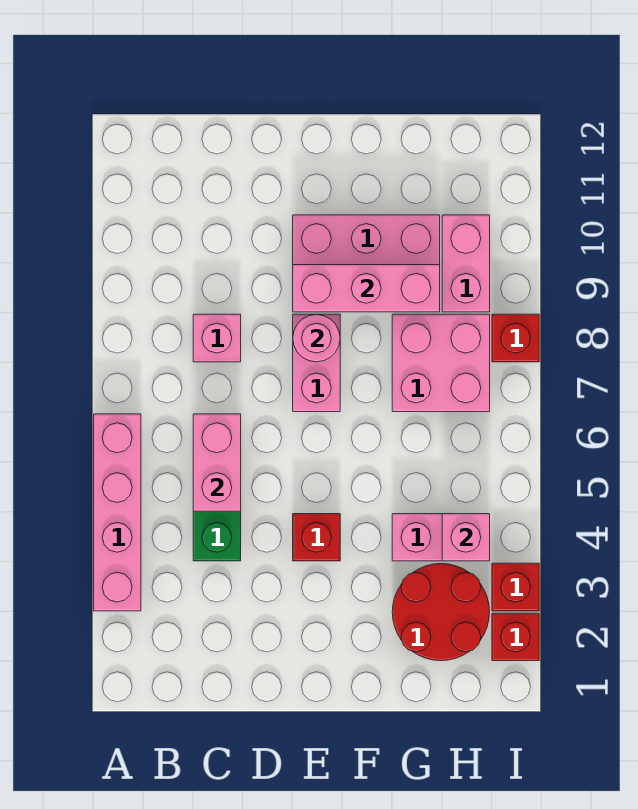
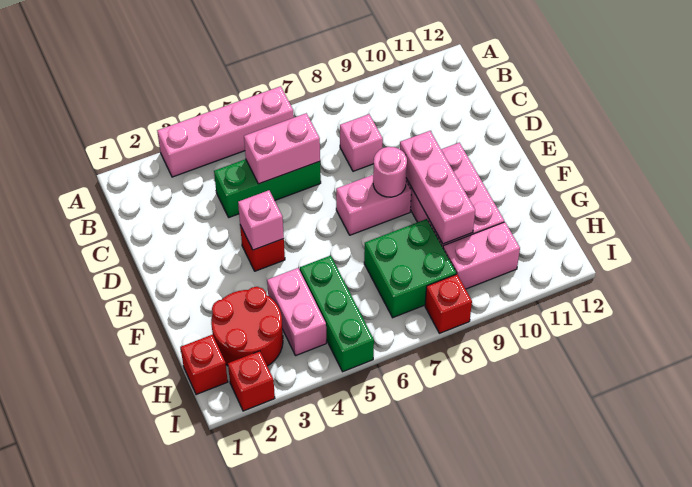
none -> green 1x3 brick [300,255,374,372]
pink 2x2 brick [392,314,490,412] -> green 2x2 brick [364,219,456,318]
pink 1x1 brick [442,514,490,561] -> pink 1x1 brick moved to [238,190,284,250]
red 1x1 brick [492,563,539,611] -> red 1x1 brick moved to [180,334,228,395]

